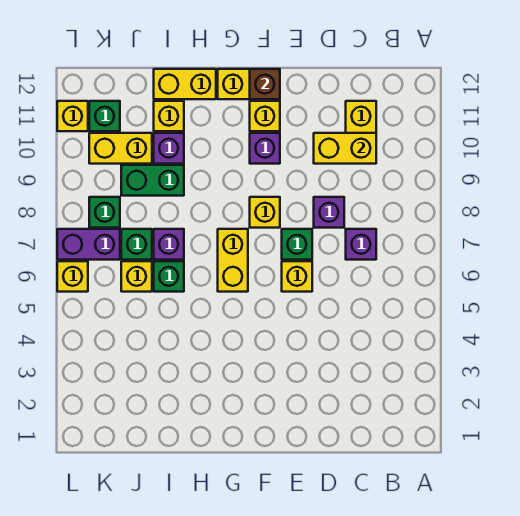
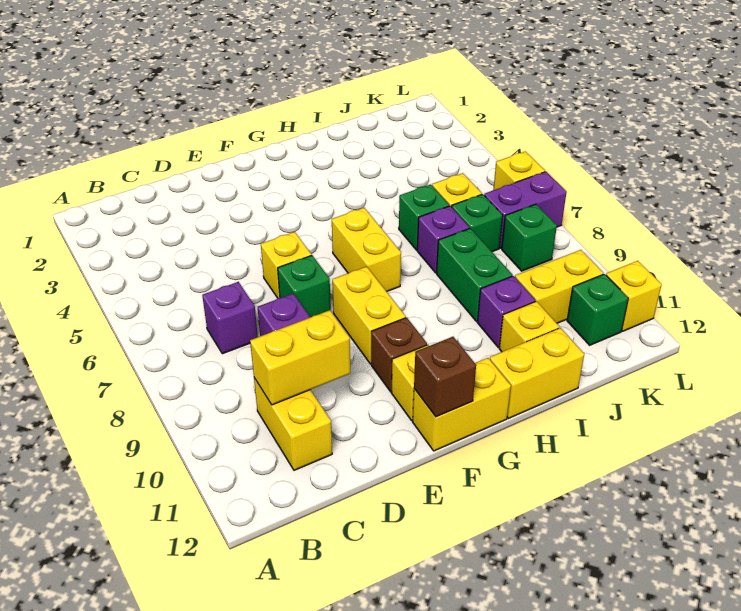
yellow 1x1 brick [250,197,280,228] -> yellow 1x2 brick [332,266,406,364]
purple 1x1 brick [250,133,280,164] -> brown 1x1 brick [371,318,427,392]
green 1x2 brick [121,165,184,196] -> green 1x2 brick turned to [437,228,512,322]

